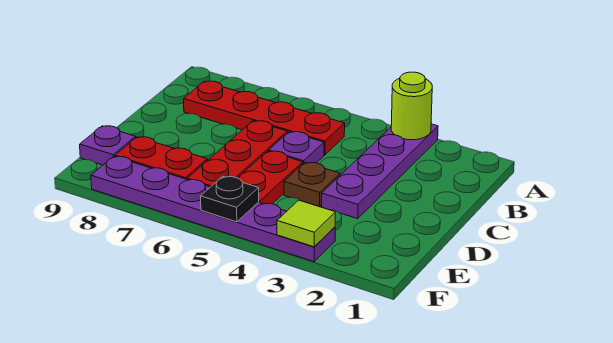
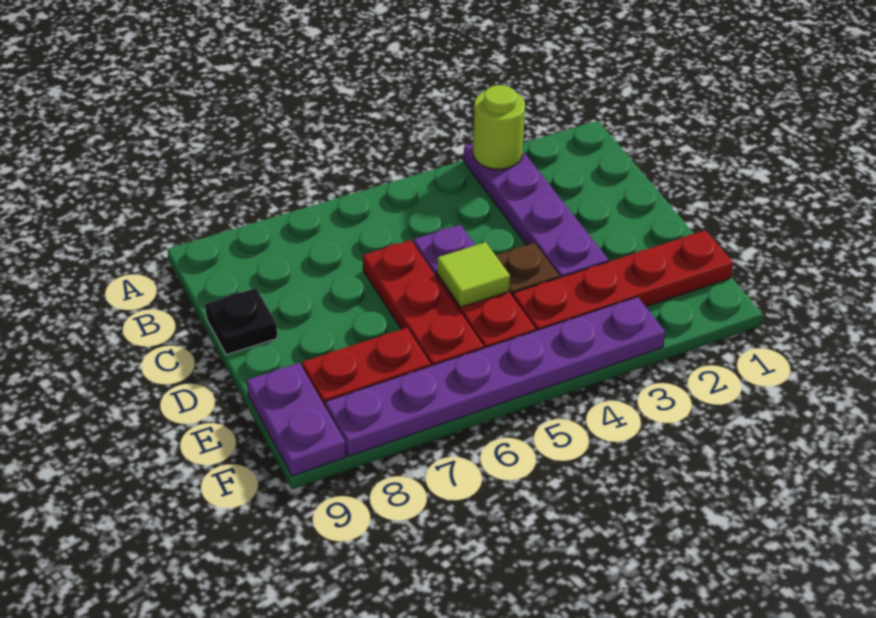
red 1x4 plate [184,81,345,155] -> red 1x4 plate moved to [513,230,733,331]
purple 1x1 plate [80,126,136,165] -> purple 1x2 plate [247,363,346,476]
lime 1x1 tile [277,200,335,247] -> lime 1x1 tile moved to [437,242,510,307]
black 1x1 plate [201,176,259,222] -> black 1x1 plate moved to [205,288,277,355]

